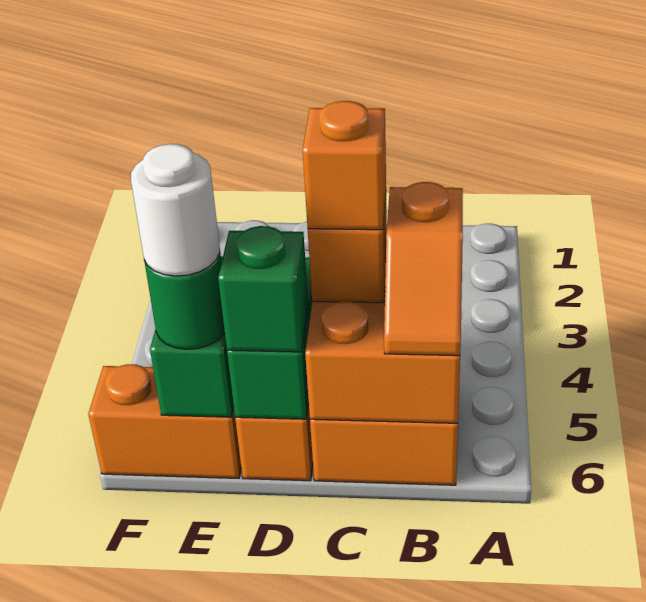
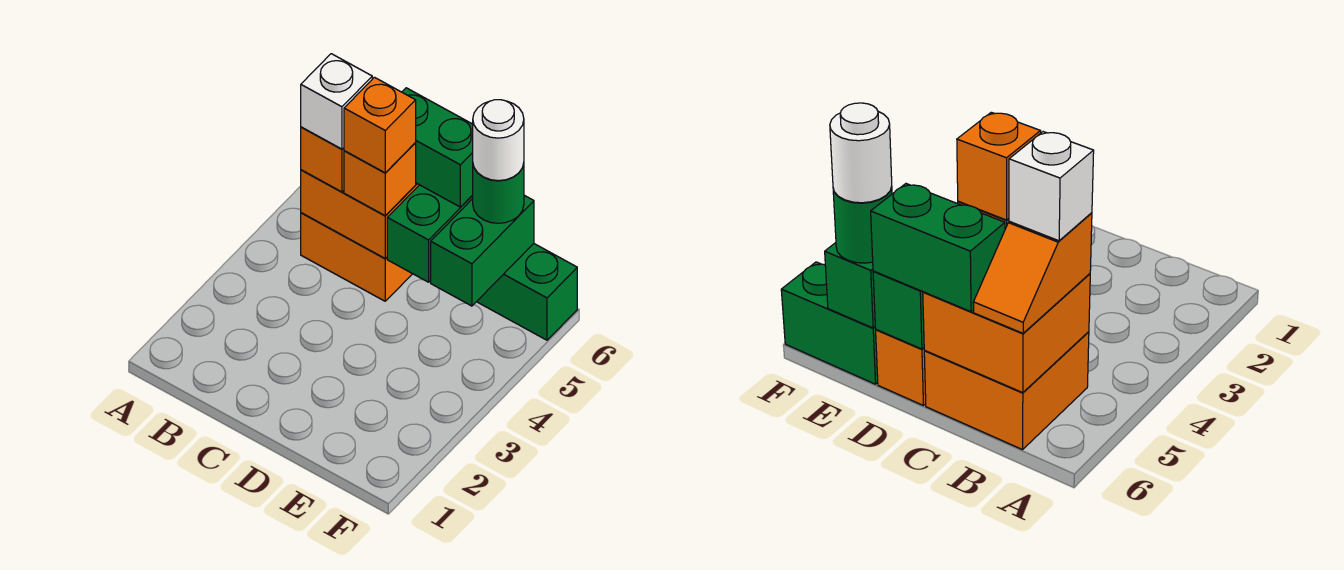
none -> white 1x1 brick [301,54,372,149]
green 1x1 brick [218,226,308,352] -> green 1x2 brick [402,88,473,207]
orange 1x2 brick [88,364,241,478] -> green 1x2 brick [477,244,577,340]

